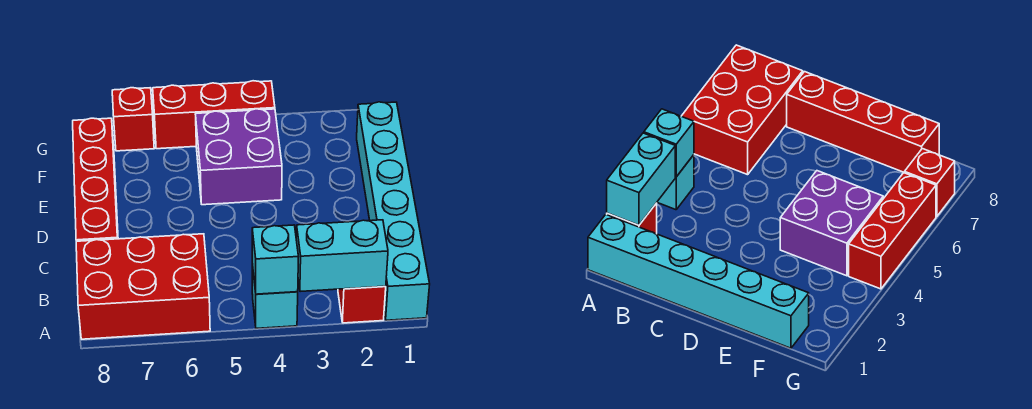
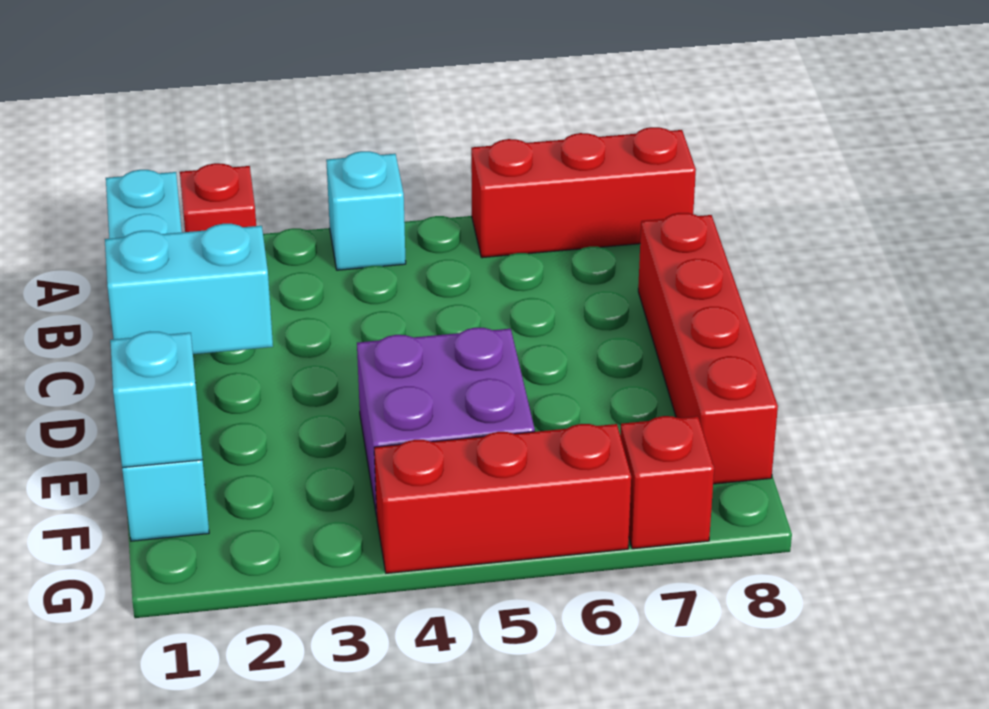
cyan 1x2 brick [296,220,388,292] -> cyan 1x2 brick moved to [105,224,273,354]
cyan 1x1 brick [252,225,298,294] -> cyan 1x1 brick moved to [110,332,202,468]
red 2x3 brick [76,234,210,339] -> red 1x3 brick [471,127,696,258]

